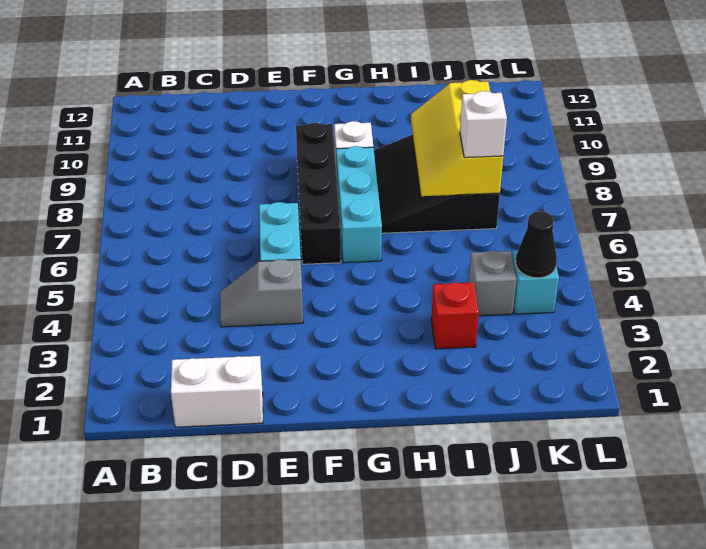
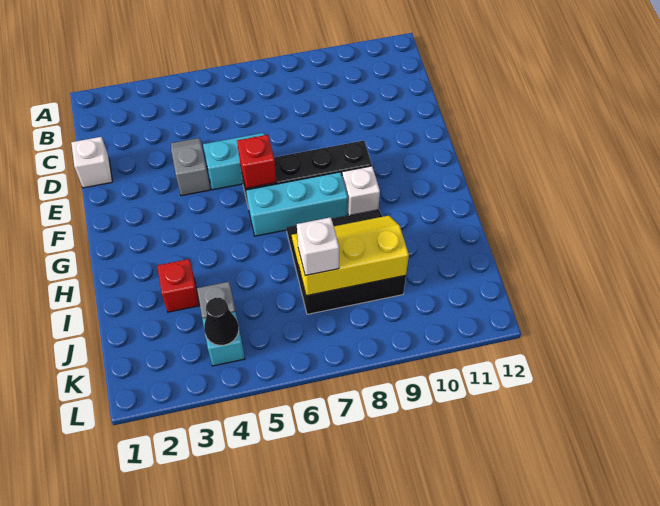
white 1x2 brick [171,356,263,427] -> white 1x1 brick [71,137,112,188]
none -> red 1x1 brick [237,135,276,188]

